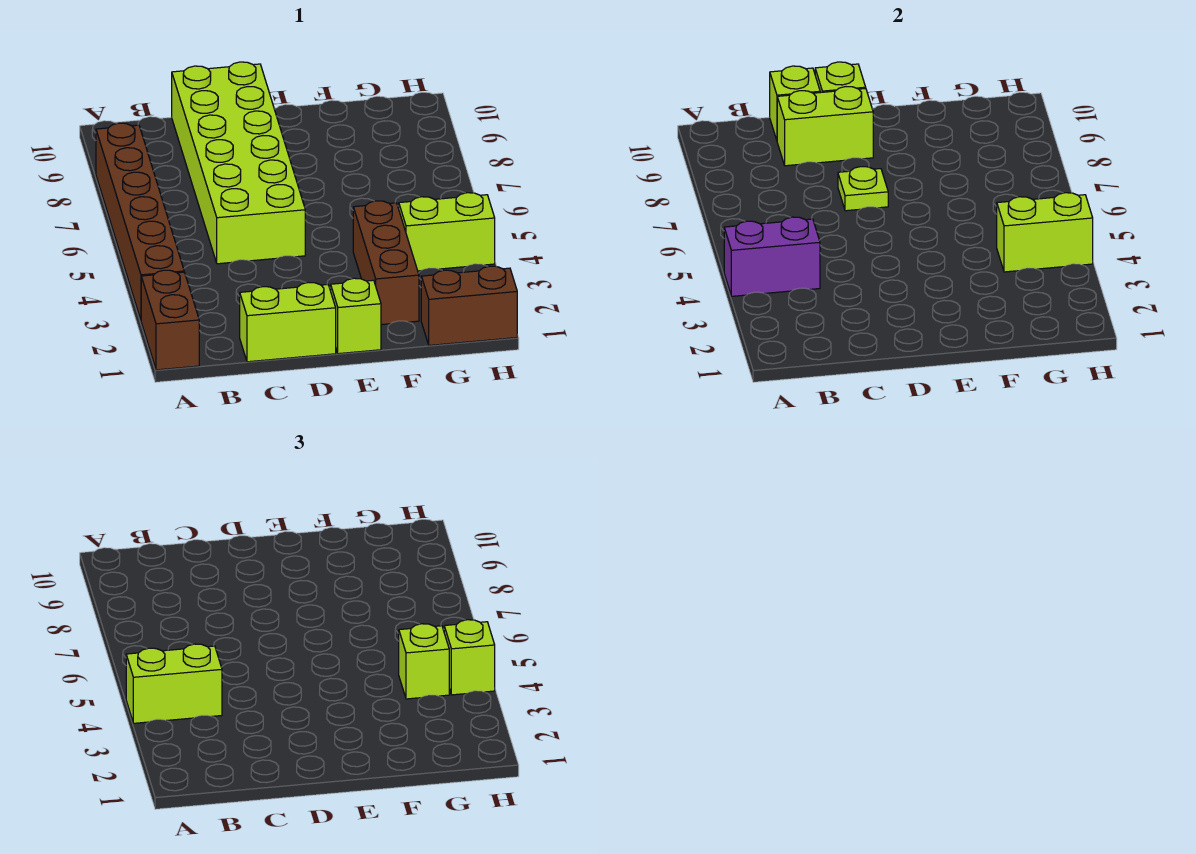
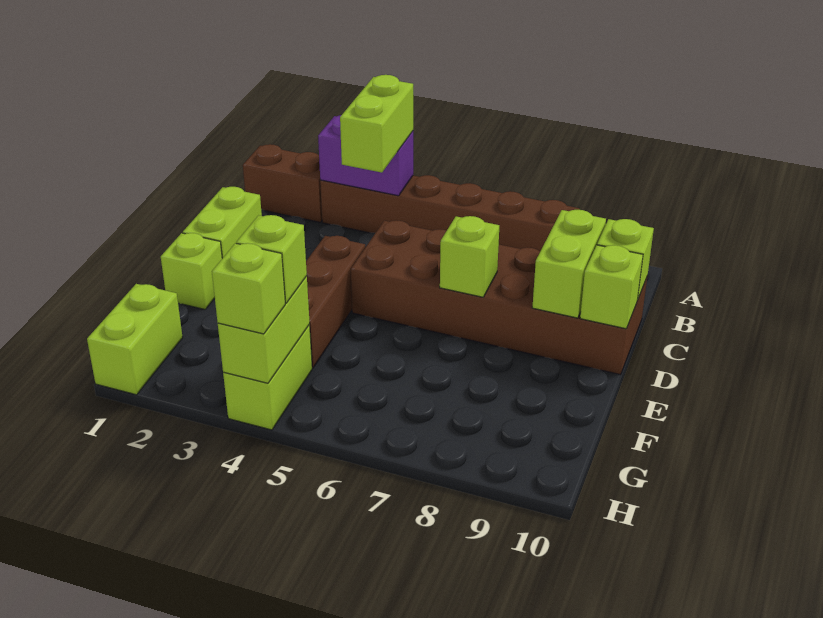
purple 1x2 brick [724,217,820,296] -> purple 1x2 brick turned to [318,115,413,196]
lime 2x6 brick [172,62,305,264] -> brown 2x6 brick [351,220,647,375]
lime 1x1 plate [838,167,888,211] -> lime 1x1 brick [440,216,499,297]
brown 1x3 brick [353,201,419,325] -> brown 1x3 brick turned to [306,236,365,368]
brown 1x2 brick [421,266,517,345] -> lime 1x2 brick [87,284,183,395]

